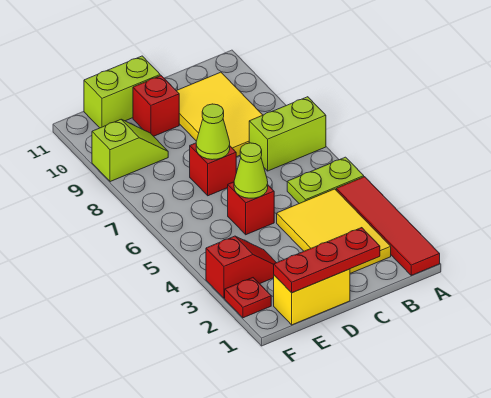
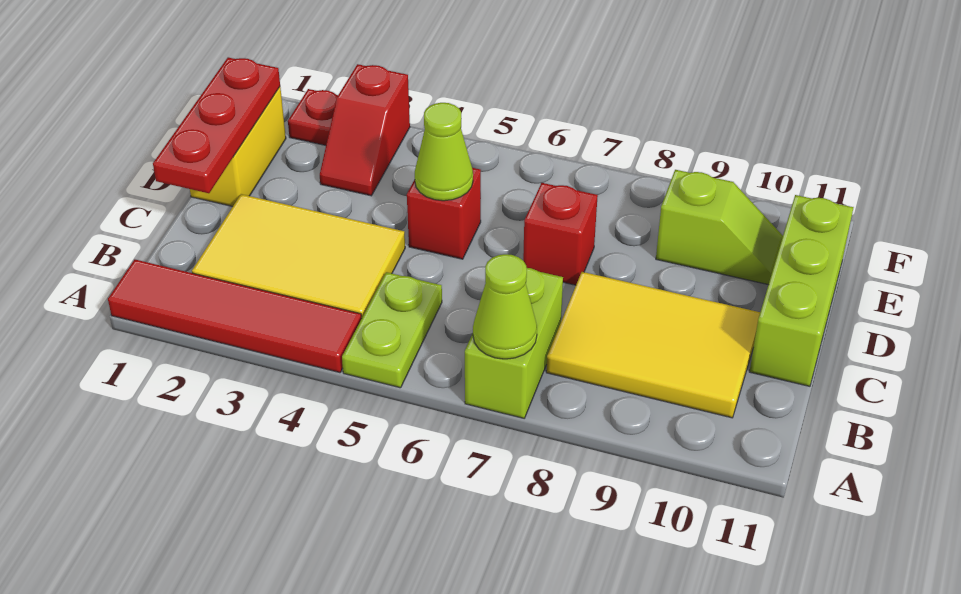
lime 1x1 cone [196,104,230,160] -> lime 1x1 cone moved to [473,254,537,359]
red 1x1 brick [133,76,179,136] -> none
lime 1x2 brick [84,56,160,128] -> lime 1x3 brick [749,195,854,386]
lime 1x2 slope [92,120,168,182] -> lime 1x2 slope turned to [656,170,783,285]

